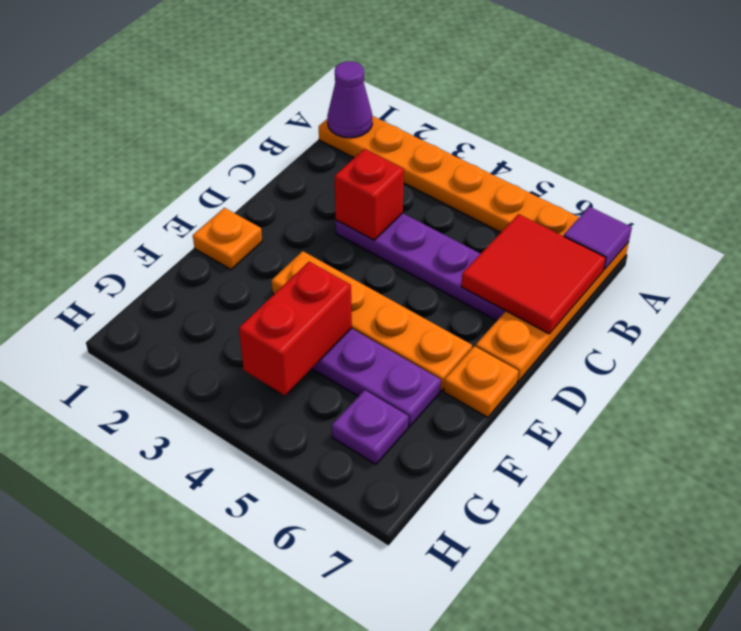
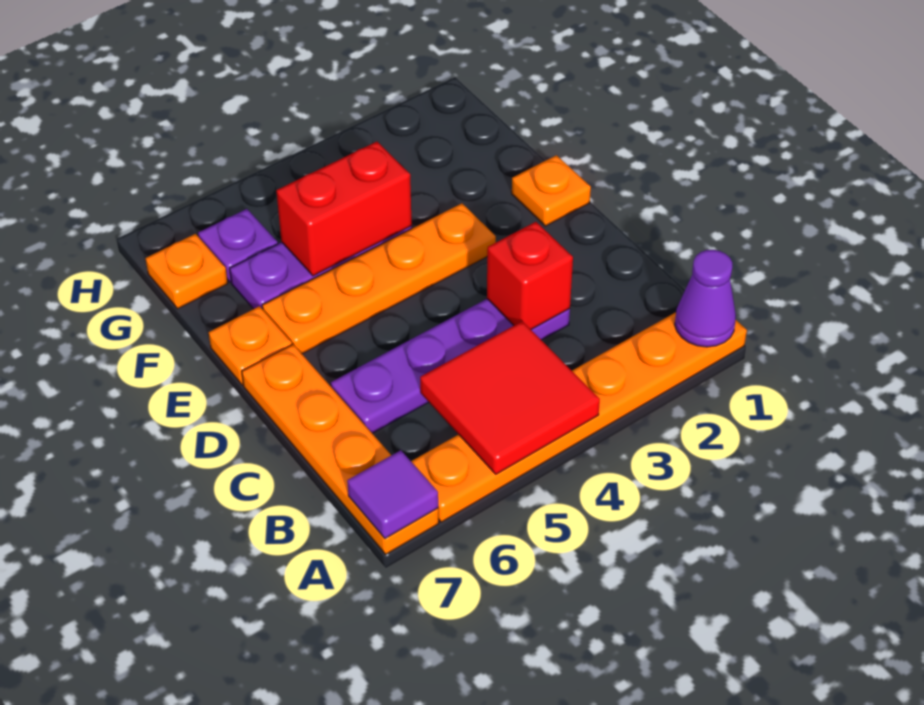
red 2x2 tile [461,214,606,334] -> red 2x2 tile moved to [420,321,600,474]
red 1x2 brick [239,262,352,395] -> red 1x2 brick turned to [276,142,412,276]
none -> orange 1x1 plate [146,234,228,309]

